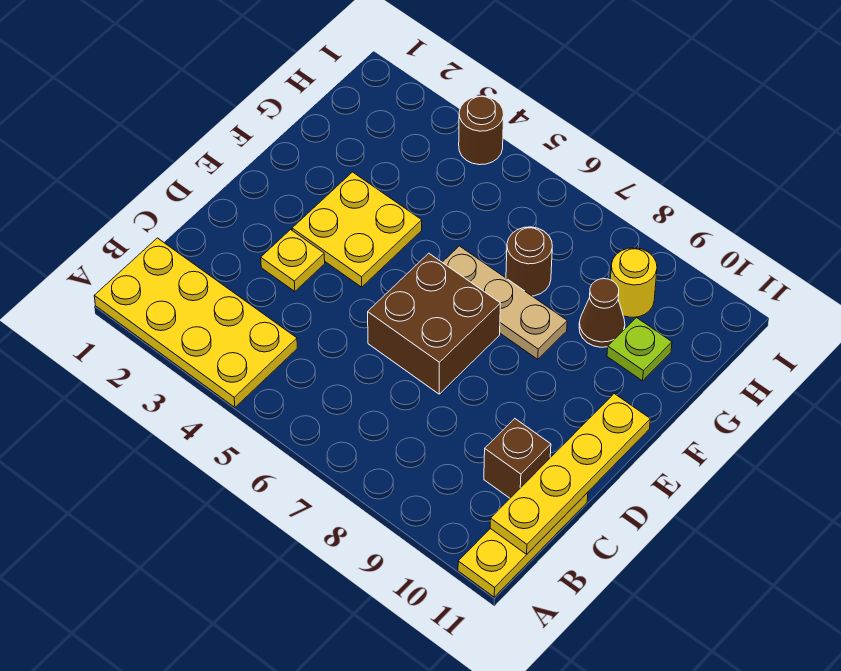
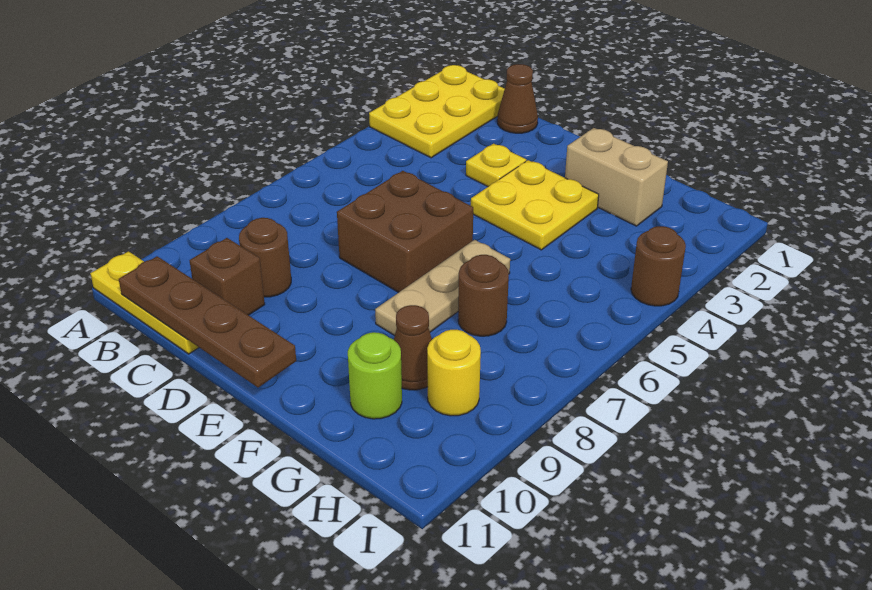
yellow 2x4 plate [94,238,297,407] -> yellow 2x3 plate [369,65,505,158]
yellow 1x4 plate [490,394,650,554] -> brown 1x4 plate [119,256,296,388]
none -> brown 1x1 cone [497,64,538,133]
none -> brown 1x1 round brick [239,218,291,297]
none -> tan 1x2 brick [565,128,668,226]
lime 1x1 plate [607,318,672,381] -> lime 1x1 round brick [348,332,402,419]

